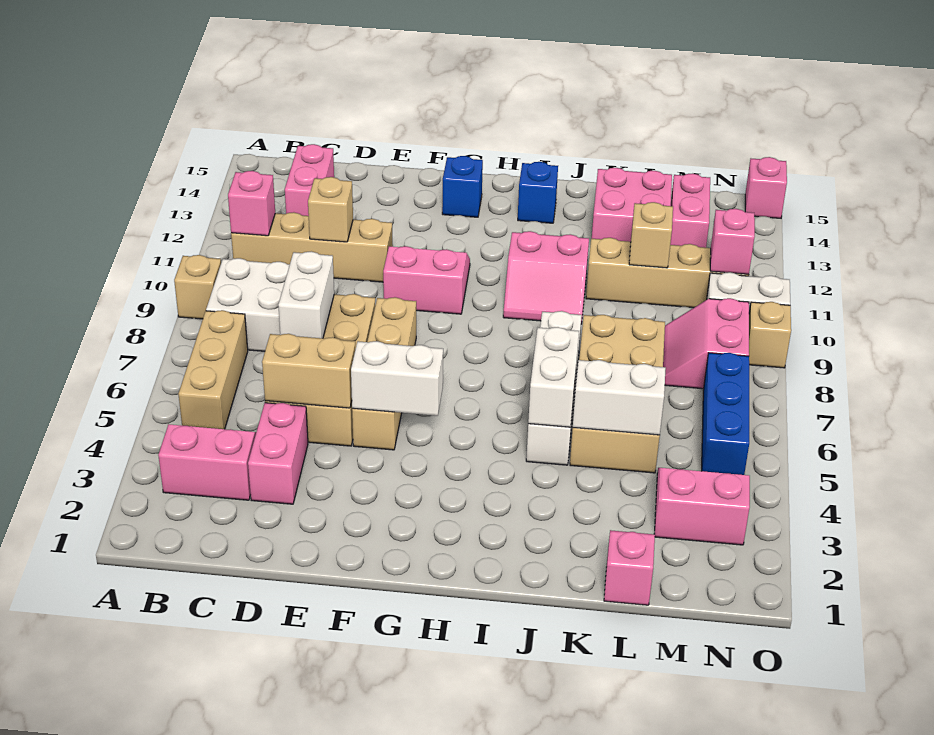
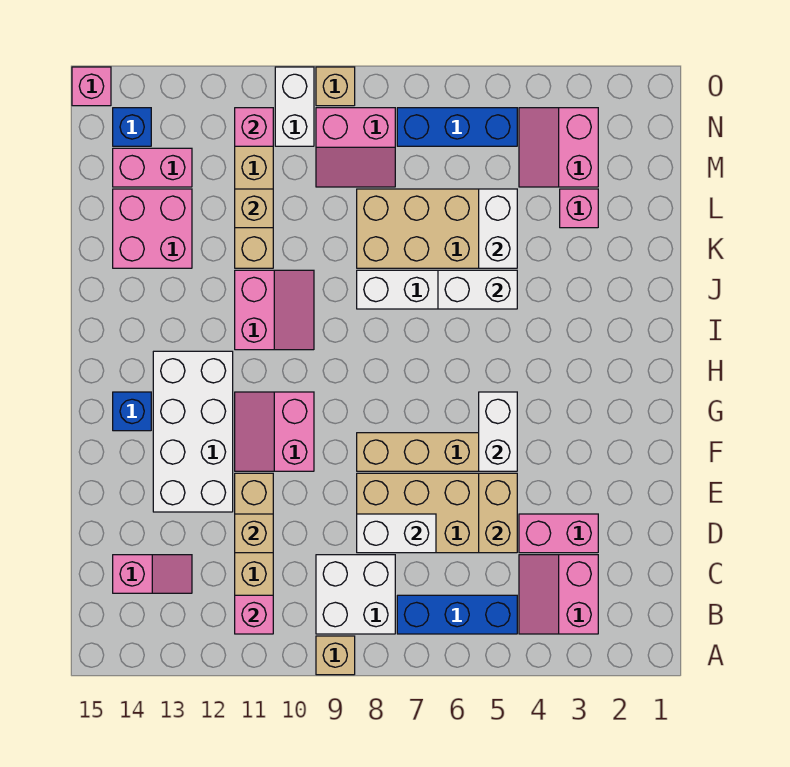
tan 1x3 brick [178,310,248,429] -> blue 1x3 brick [397,595,517,634]
pink 1x2 brick [285,144,334,216] -> pink 1x2 slope [113,555,192,593]
none -> white 2x4 brick [153,351,233,512]
blue 1x1 brick [518,162,558,223] -> blue 1x1 brick moved to [113,108,151,146]
pink 1x1 brick [604,530,655,605] -> pink 1x1 brick moved to [560,189,598,228]

